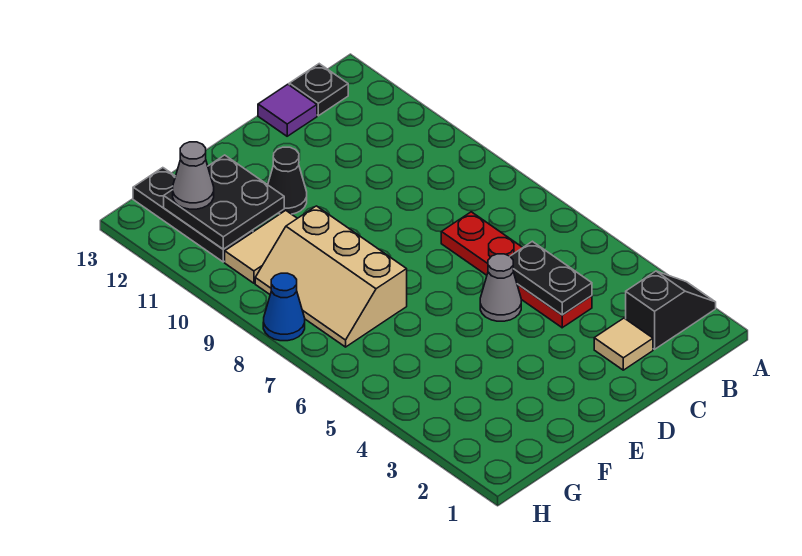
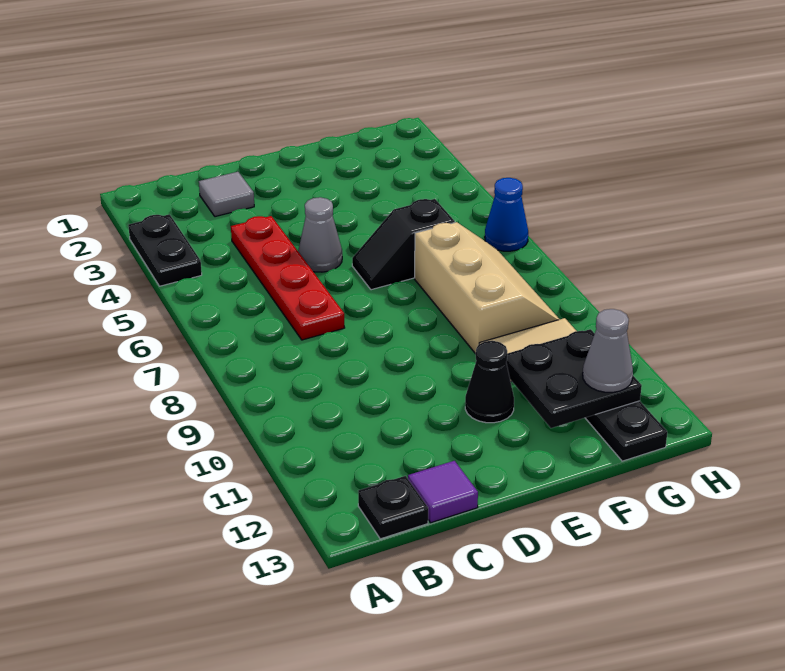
black 1x2 slope [626,271,716,349] -> black 1x2 slope moved to [352,199,455,290]
tan 1x1 tile [594,318,653,370] -> grey 1x1 tile [199,172,254,217]
black 1x2 plate [510,241,592,315] -> black 1x2 plate moved to [128,214,202,286]
blue 1x1 cone [263,273,305,341] -> blue 1x1 cone moved to [485,178,528,251]

